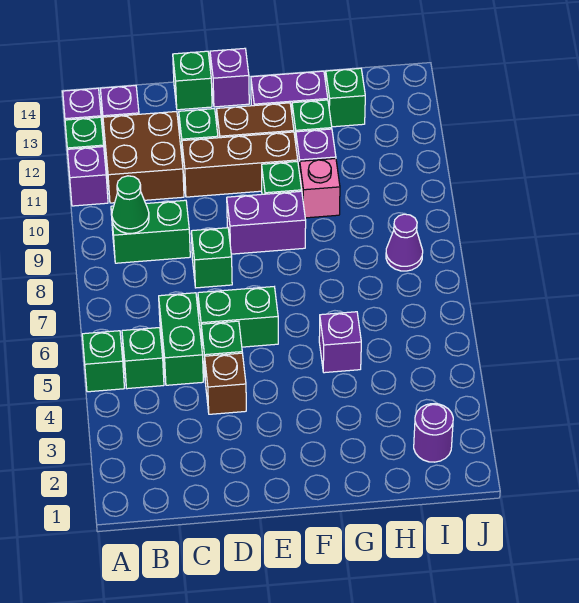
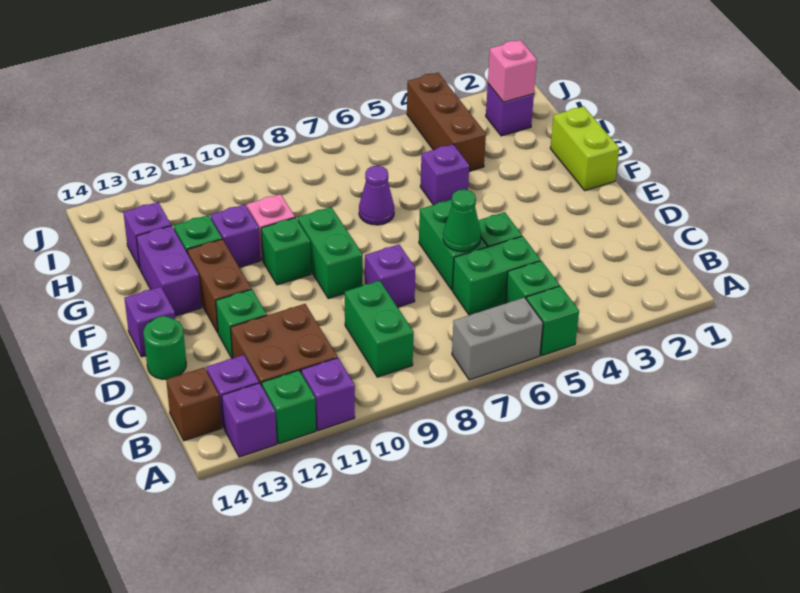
none -> grey 1x2 brick [452,297,543,380]
green 1x1 cone [112,176,149,233] -> green 1x1 cone moved to [443,189,481,252]
brown 1x1 brick [205,353,246,414] -> brown 1x1 brick moved to [166,368,222,441]
green 1x1 brick [191,228,232,288] -> purple 1x1 brick [365,245,415,307]
brown 1x3 brick [182,132,298,197] -> brown 1x3 brick moved to [407,73,486,171]
green 1x1 brick [173,51,212,110] -> green 1x1 round brick [143,316,186,379]
purple 1x2 brick [227,191,306,254] -> green 1x2 brick [297,207,362,299]
none -> lime 1x2 brick [550,106,619,191]
green 1x1 brick [326,68,365,127] -> purple 1x1 brick [123,202,171,269]
purple 1x1 round brick [414,404,453,462] -> purple 1x1 brick [486,84,534,136]
none -> pink 1x1 brick [488,40,537,102]
purple 1x1 cone [386,214,423,271] -> purple 1x1 cone moved to [359,166,394,225]

